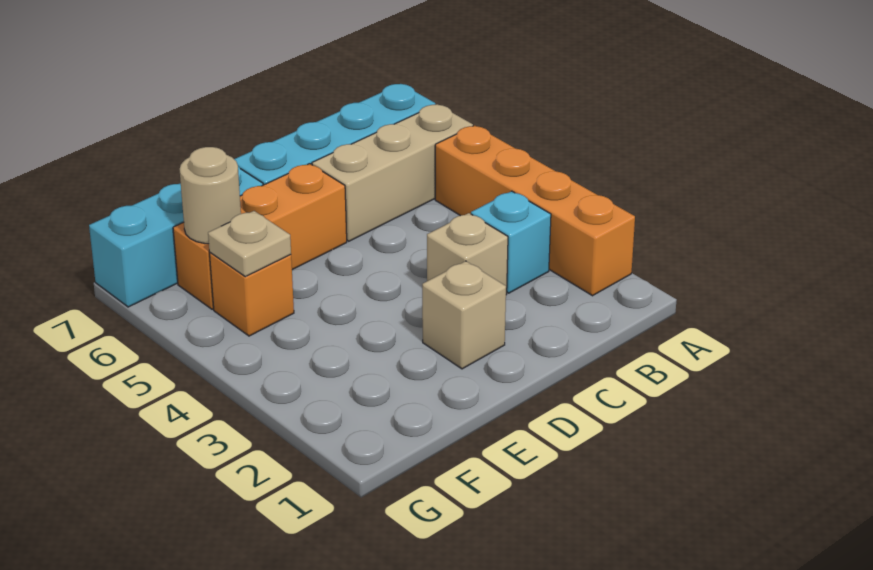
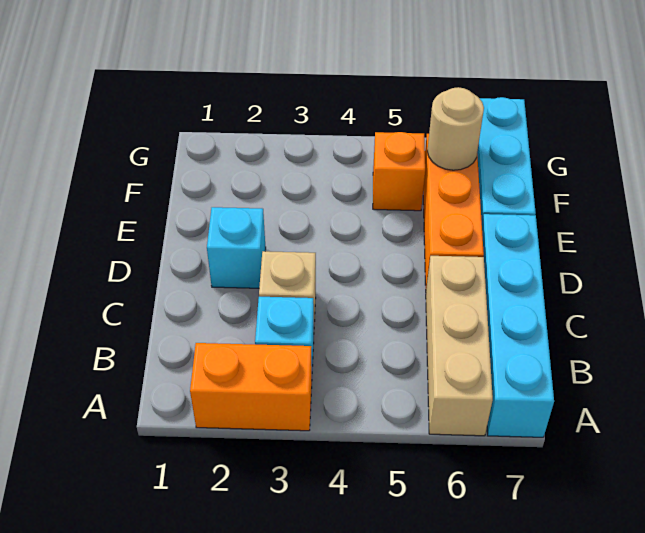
orange 1x4 brick [435,126,635,296] -> orange 1x2 brick [190,343,312,431]
tan 1x1 brick [422,261,506,369] -> cyan 1x1 brick [207,207,266,288]
tan 1x1 plate [208,211,291,277] -> none

